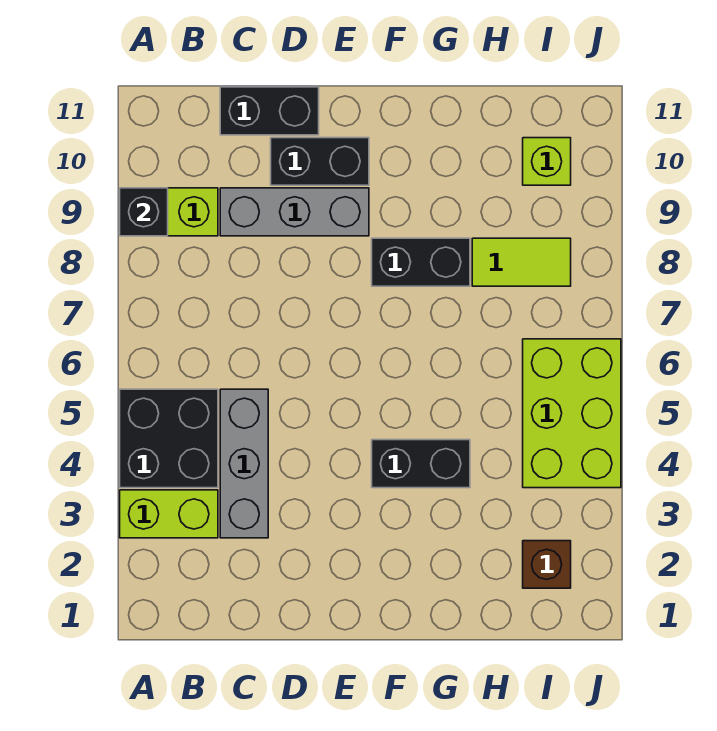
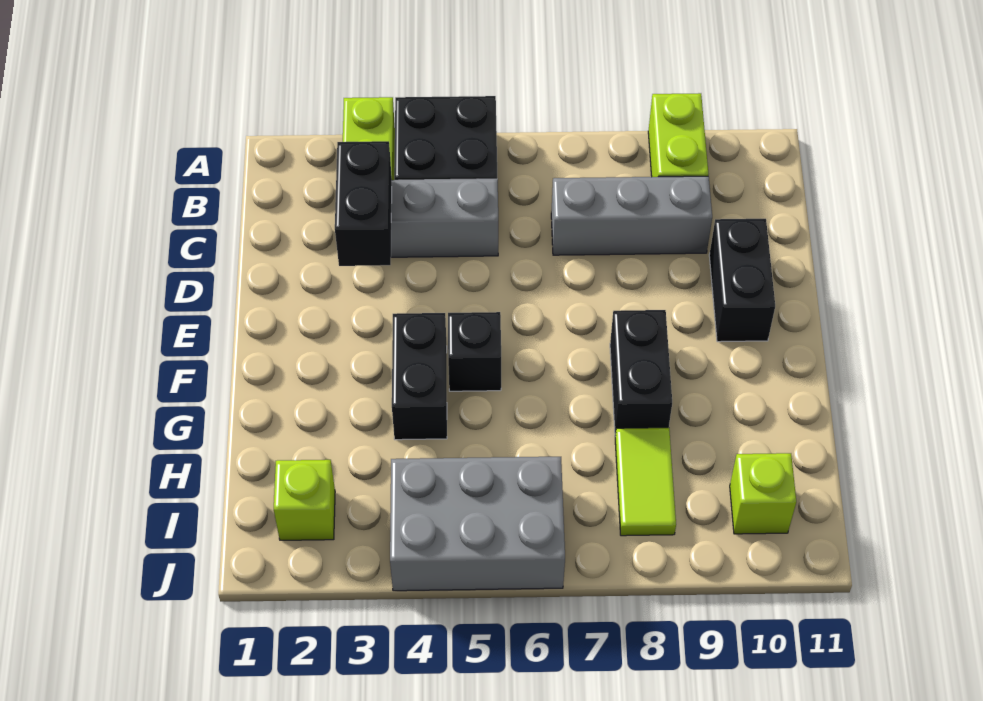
black 1x1 brick [120,188,168,236] -> black 1x1 brick moved to [448,312,501,391]
grey 1x3 brick [220,188,369,236] -> grey 1x3 brick turned to [551,176,712,255]
black 1x2 brick [220,87,319,135] -> black 1x2 brick moved to [335,141,392,266]
brown 1x1 brick [523,541,571,588] -> lime 1x1 brick [274,460,335,540]
lime 2x3 brick [523,339,621,488] -> grey 2x3 brick [390,457,565,591]

